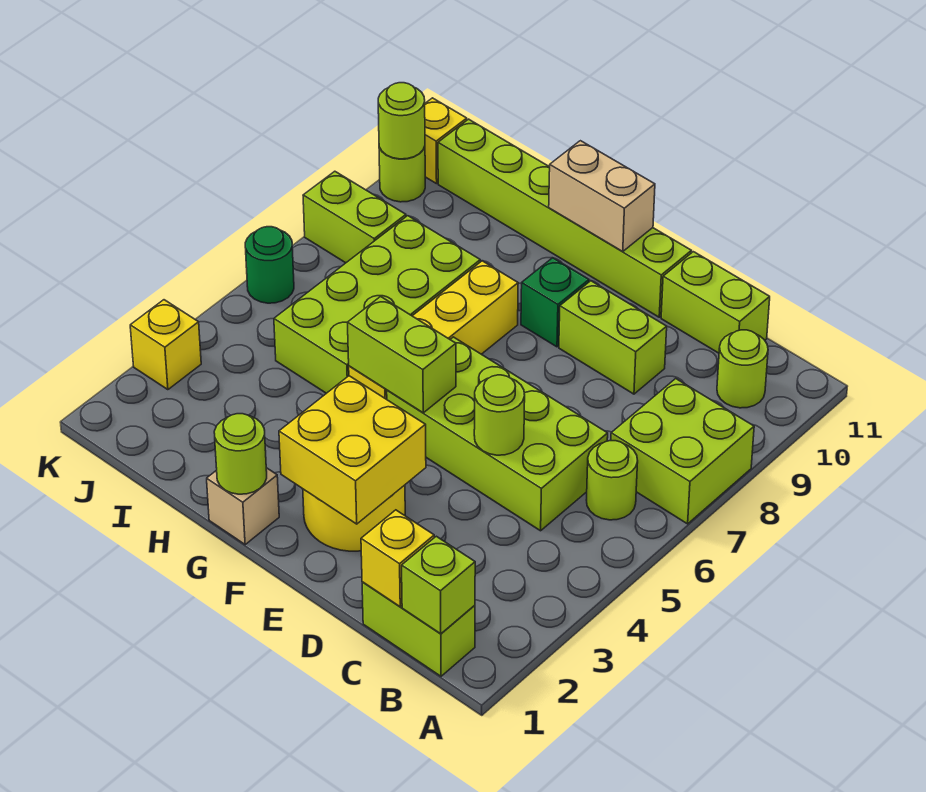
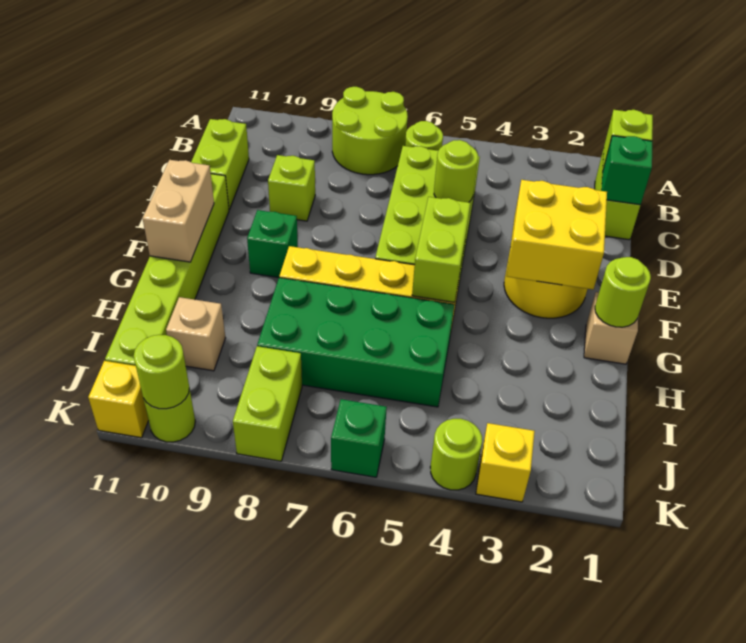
lime 2x2 brick [611,379,754,524] -> lime 2x2 round brick [332,87,408,175]
lime 1x1 round brick [717,330,768,408] -> lime 1x1 round brick moved to [430,419,482,490]
yellow 1x1 brick [361,510,434,607] -> green 1x1 brick [601,136,652,205]
lime 1x2 brick [559,281,667,394] -> lime 1x1 brick [268,155,315,221]
lime 2x4 brick [274,216,480,393] -> green 2x4 brick [257,278,454,407]
none -> tan 1x1 brick [166,297,225,371]
green 1x1 round brick [245,227,294,303] -> green 1x1 brick [331,399,387,477]

